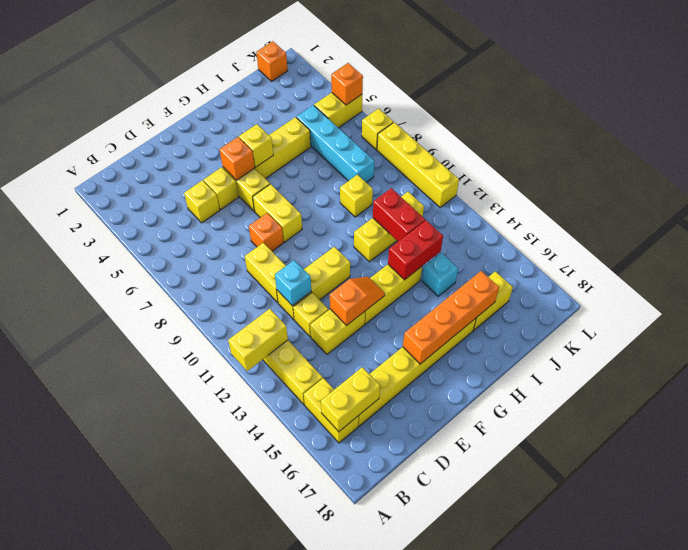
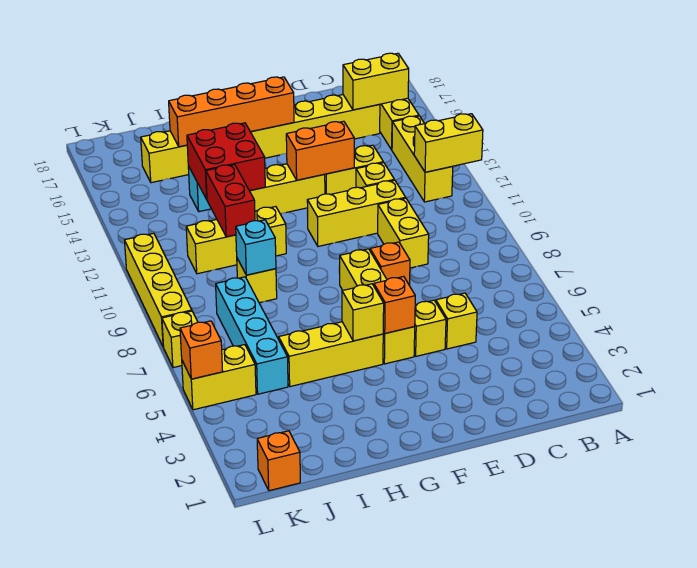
cyan 1x1 brick [275,260,311,306] -> cyan 1x1 brick moved to [236,220,276,275]
orange 1x2 slope [330,277,385,326] -> orange 1x2 brick [286,121,354,180]
red 1x2 brick [388,220,443,280] -> red 2x2 brick [187,123,265,199]

